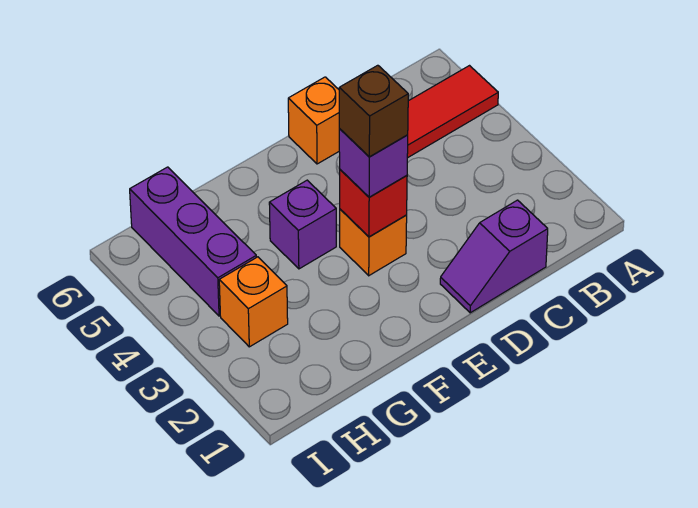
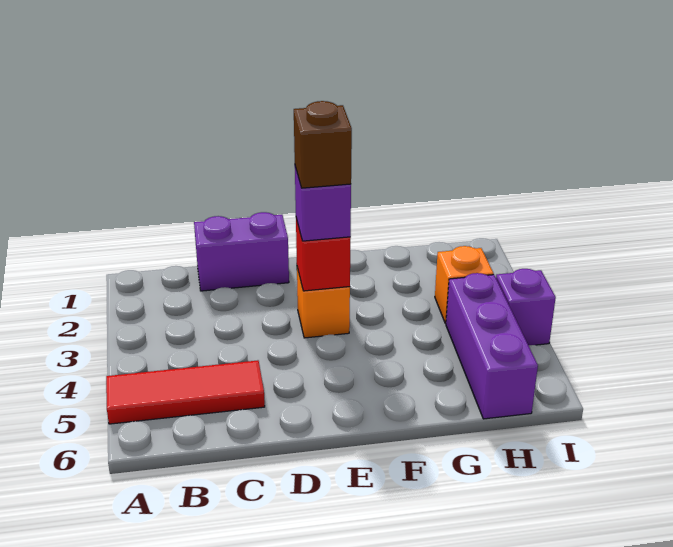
purple 1x2 slope [440,200,548,313] -> purple 1x2 brick [194,212,289,291]
orange 1x1 brick [288,77,340,164] -> none
purple 1x1 brick [269,180,336,269] -> purple 1x1 brick moved to [496,269,556,345]

